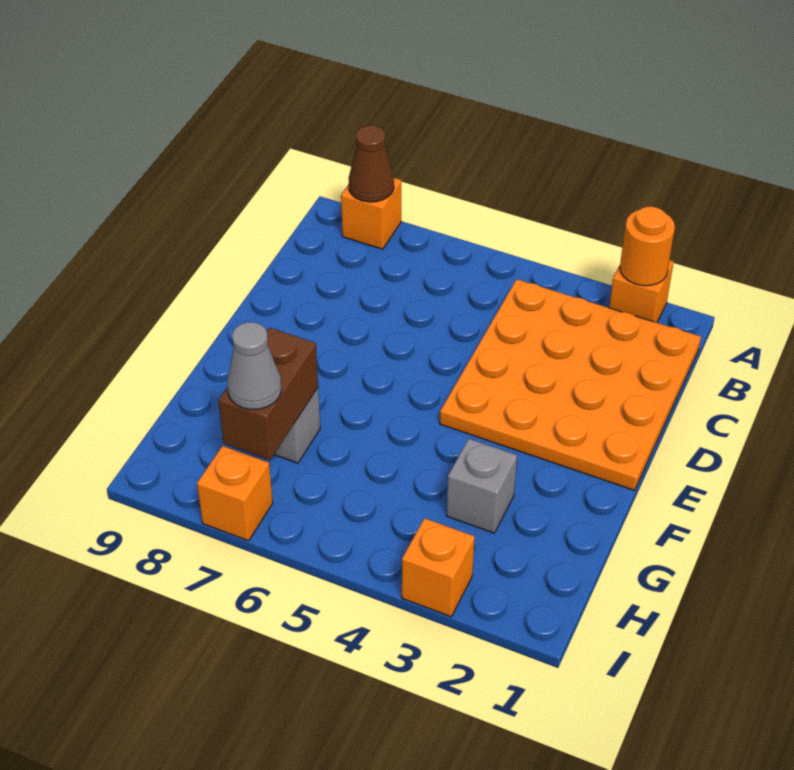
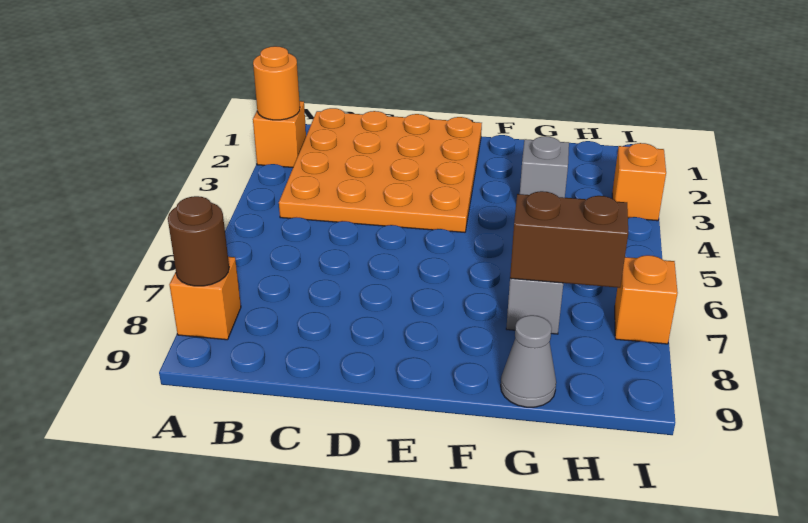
brown 1x1 cone [349,125,394,202] -> brown 1x1 round brick [168,196,229,286]
grey 1x1 cone [227,322,281,410] -> grey 1x1 cone moved to [501,315,556,407]

